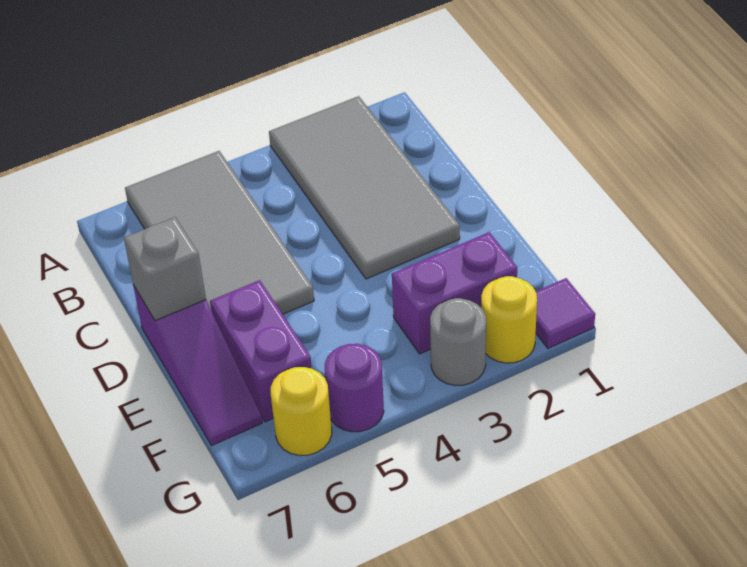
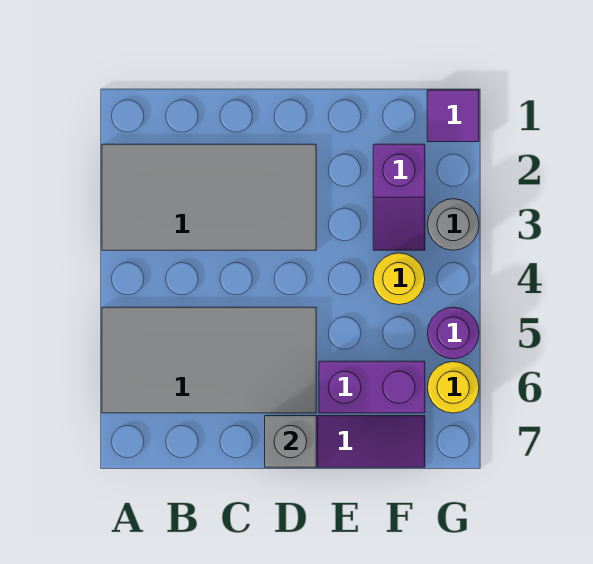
purple 1x2 brick [392,232,517,354] -> purple 1x2 slope [373,144,425,250]
yellow 1x1 round brick [481,276,537,363] -> yellow 1x1 round brick moved to [373,253,425,305]

